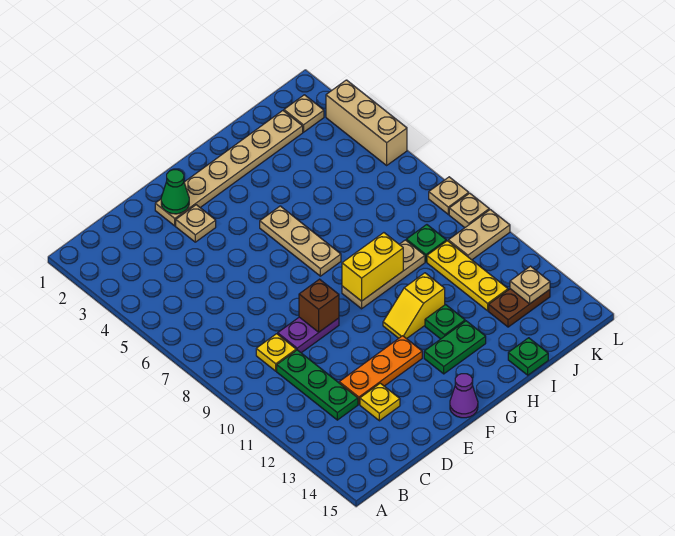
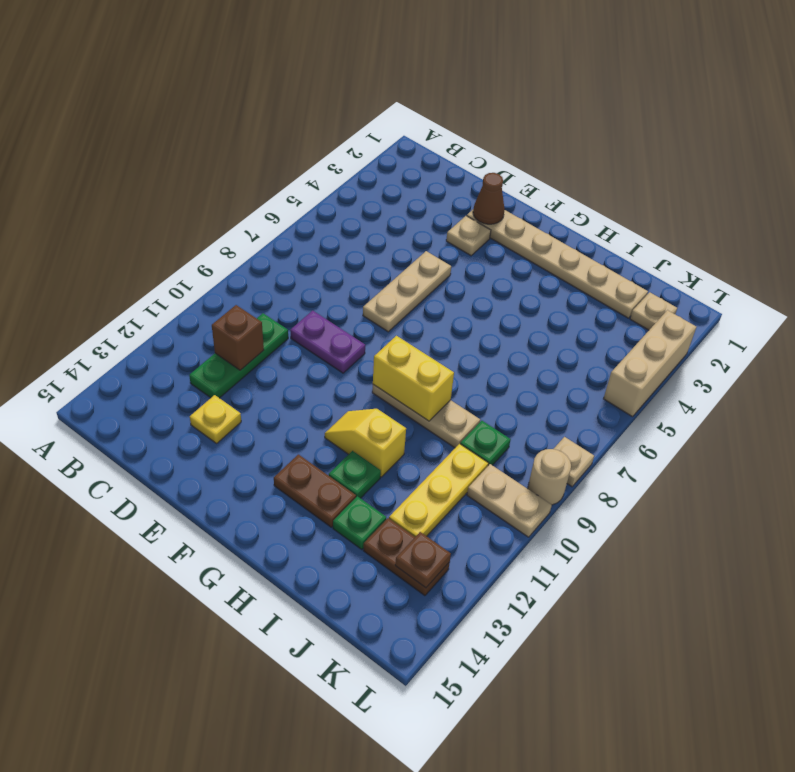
yellow 1x1 plate [256,334,296,371] -> none
orange 1x3 plate [339,336,422,404] -> none
green 1x1 cone [161,170,189,214] -> brown 1x1 cone [473,173,505,224]
brown 1x1 brick [299,279,339,332] -> brown 1x1 brick moved to [212,305,264,370]
purple 1x1 cone [450,374,478,418] -> none
tan 1x3 plate [260,206,341,276] -> tan 1x3 plate moved to [363,251,451,332]
green 1x2 plate [424,321,486,374] -> brown 1x2 plate [274,454,356,527]
green 1x1 plate [508,338,548,375] -> green 1x1 plate moved to [333,496,386,550]
tan 1x1 plate [510,266,550,304] -> brown 1x1 plate [395,532,451,588]
tan 1x1 plate [449,193,489,227] -> tan 1x1 round brick [528,449,571,505]

